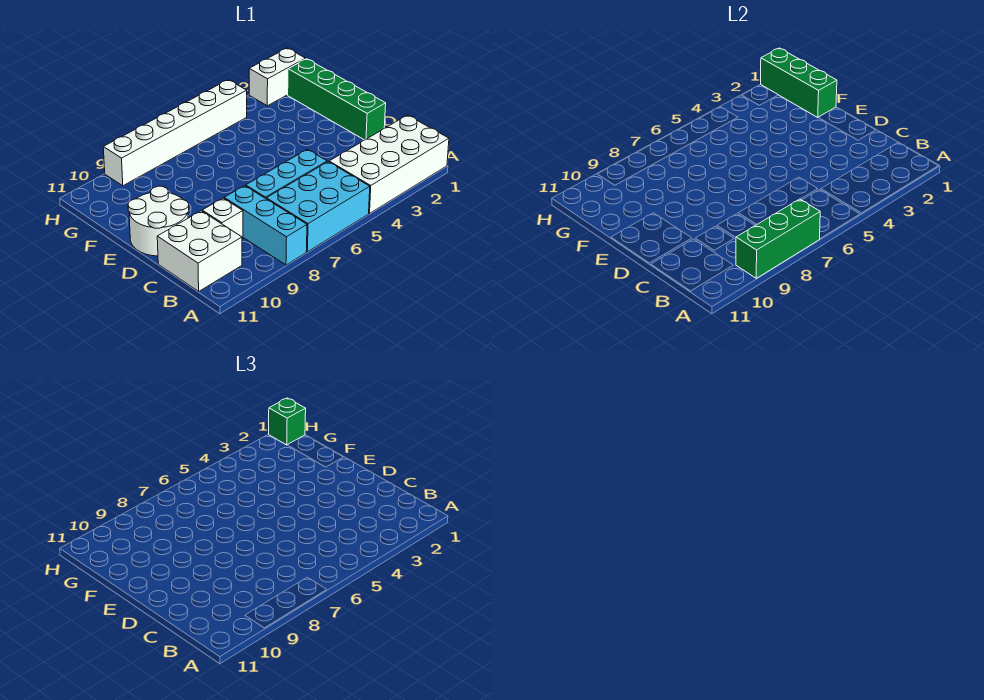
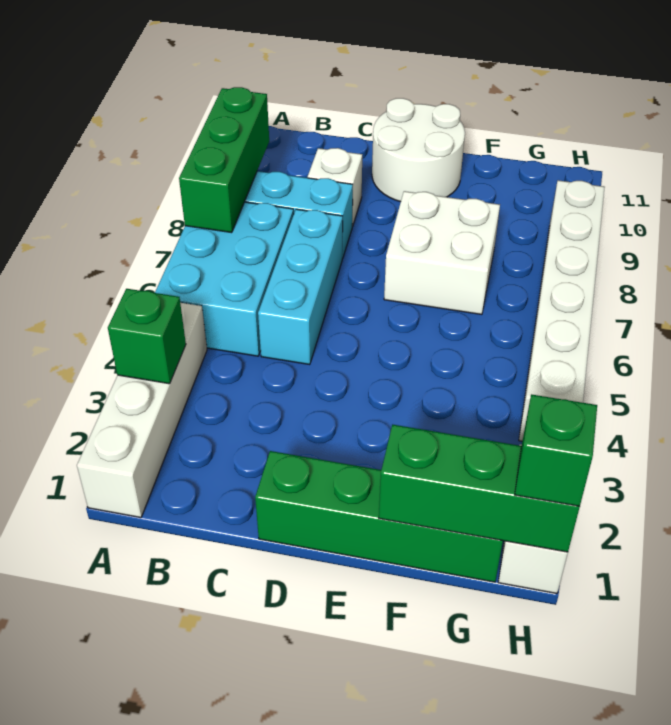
white 2x4 brick [329,115,449,213] -> white 1x4 brick [77,303,207,518]
none -> green 1x1 brick [108,289,186,384]
white 2x2 brick [157,211,242,291] -> white 2x2 brick moved to [384,191,500,314]

